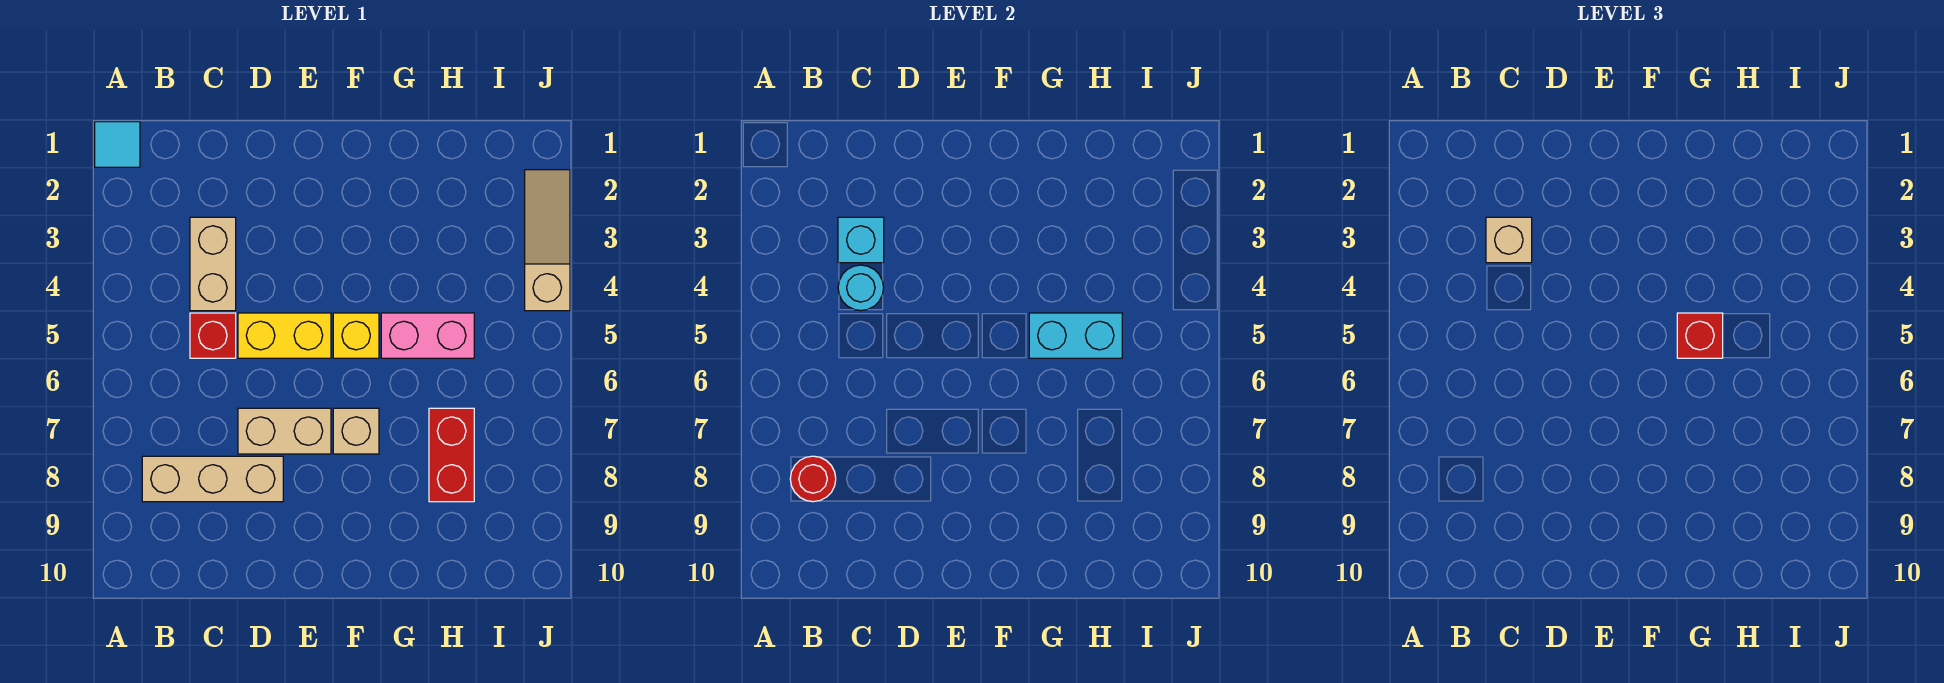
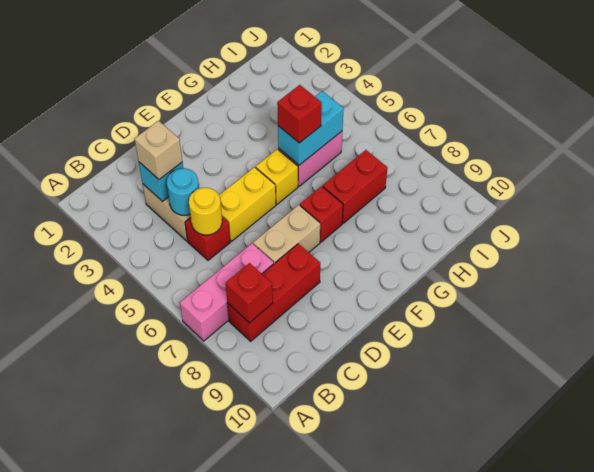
cyan 1x1 tile [95,122,140,167] -> none
none -> pink 1x3 brick [180,243,274,341]
tan 1x3 brick [142,456,283,502] -> red 1x3 brick [227,244,320,341]
red 1x1 round brick [790,456,836,502] -> red 1x1 brick [226,263,273,323]
none -> yellow 1x1 round brick [189,188,222,235]
tan 1x1 brick [333,408,379,454] -> red 1x1 brick [300,186,343,242]
red 1x2 brick [429,408,474,502] -> red 1x2 brick turned to [323,150,387,223]
tan 1x3 slope [525,170,570,311] -> none

